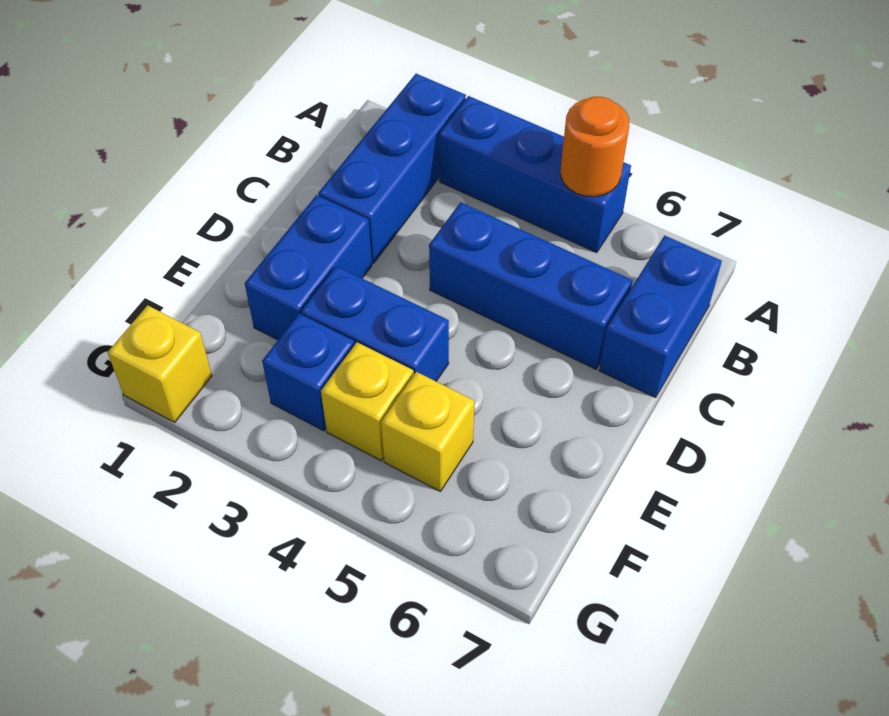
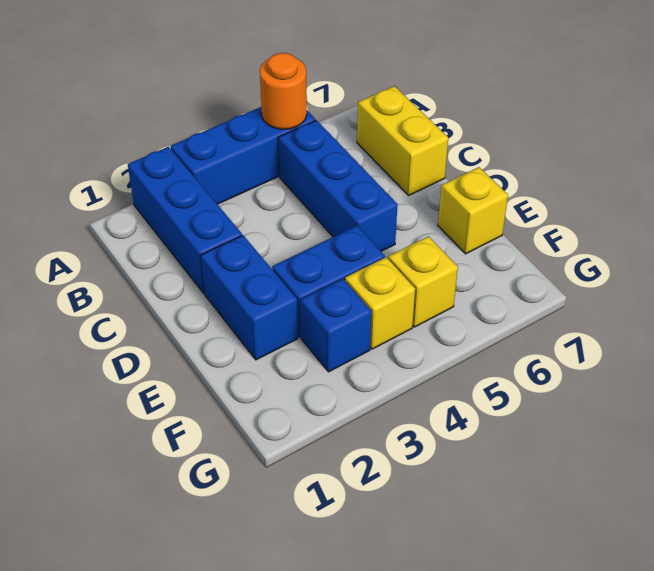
blue 1x2 brick [599,236,722,398] -> yellow 1x2 brick [357,86,448,195]
blue 1x3 brick [429,202,633,369] -> blue 1x3 brick turned to [278,120,397,251]
yellow 1x1 brick [108,305,212,422] -> yellow 1x1 brick moved to [438,167,508,254]

